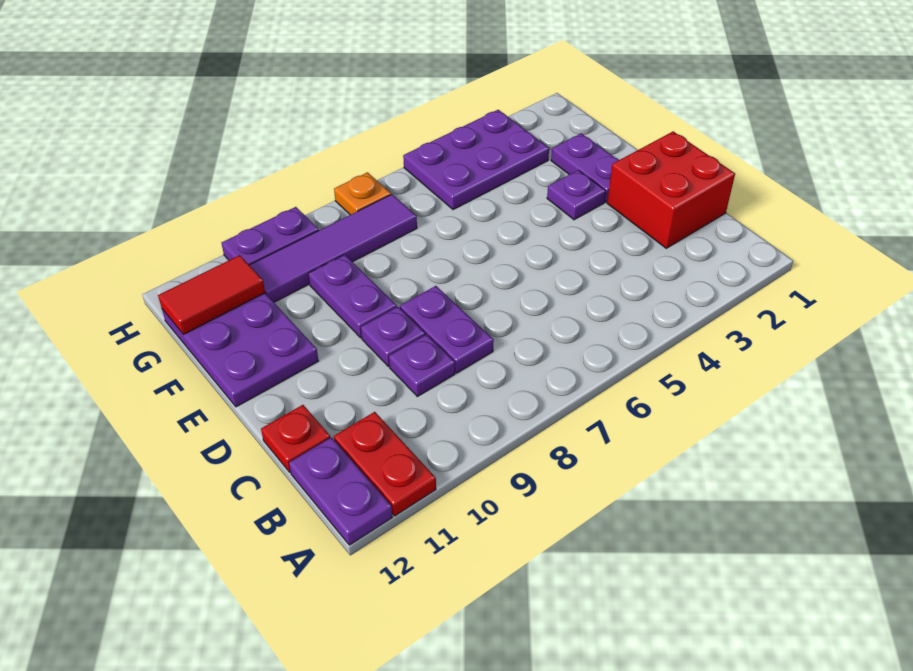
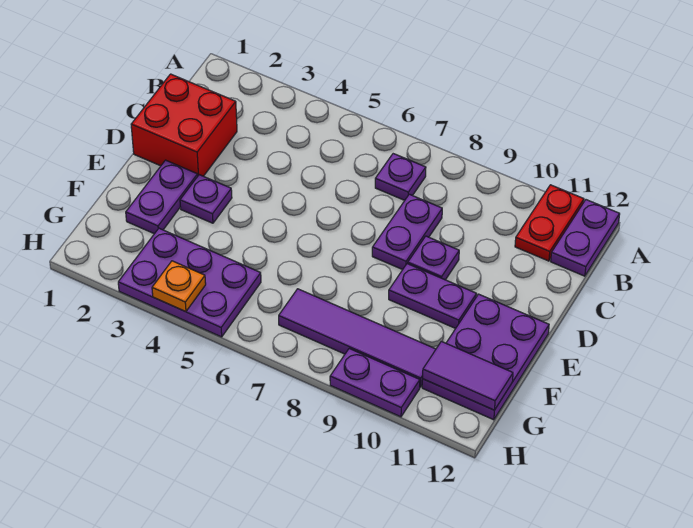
purple 1x1 plate [389,335,455,397] -> purple 1x1 plate moved to [375,154,426,200]
red 1x1 plate [261,405,330,472] -> none
purple 1x2 plate [308,255,397,338] -> purple 1x2 plate turned to [389,264,477,329]
red 1x2 tile [158,255,265,335] -> purple 1x2 tile [423,341,513,410]
orange 1x1 plate [334,172,391,215] -> orange 1x1 plate moved to [152,261,206,312]

